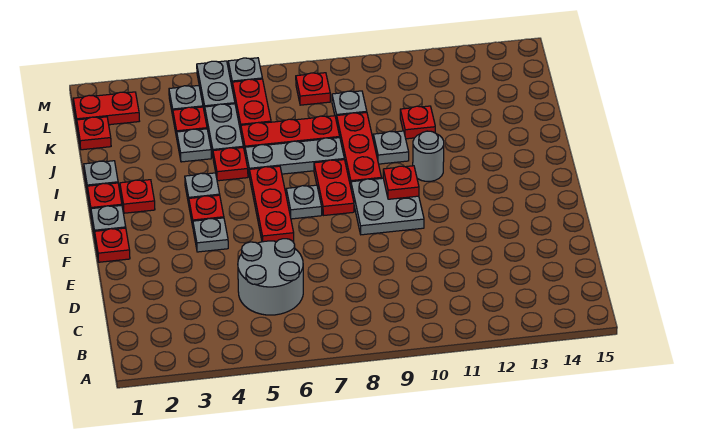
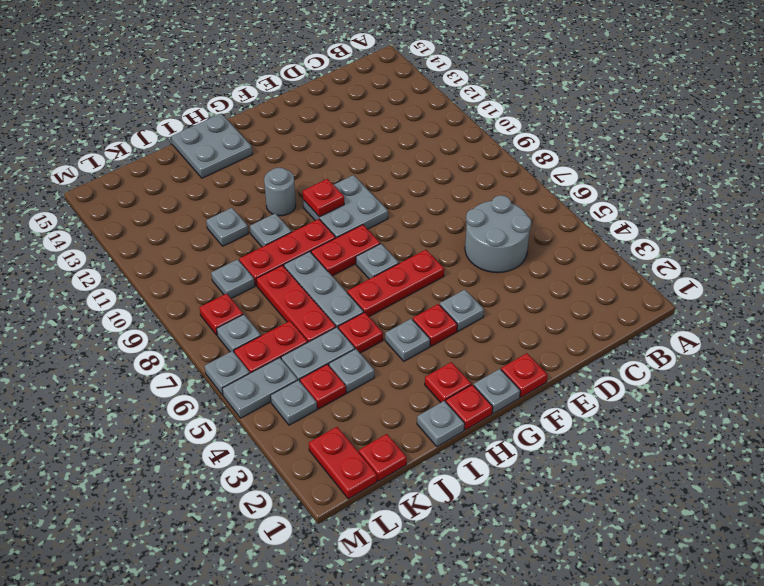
none -> grey 2x2 plate [171,114,253,178]
red 1x1 plate [400,106,435,139] -> grey 1x1 plate [206,208,248,246]
none -> grey 1x1 plate [217,314,261,352]

